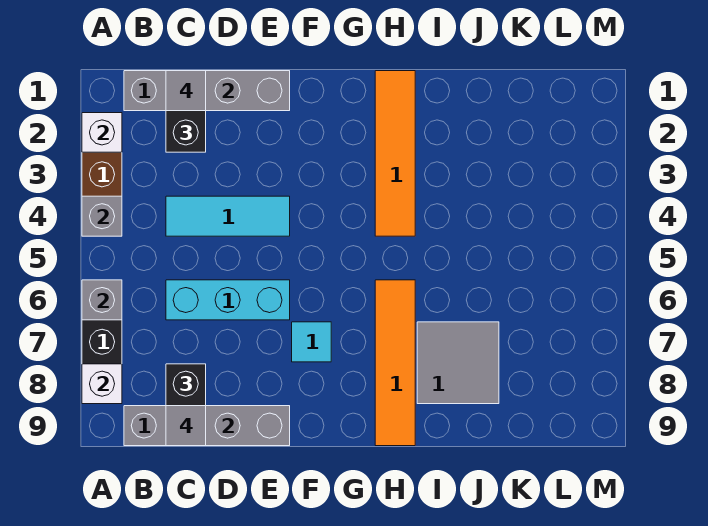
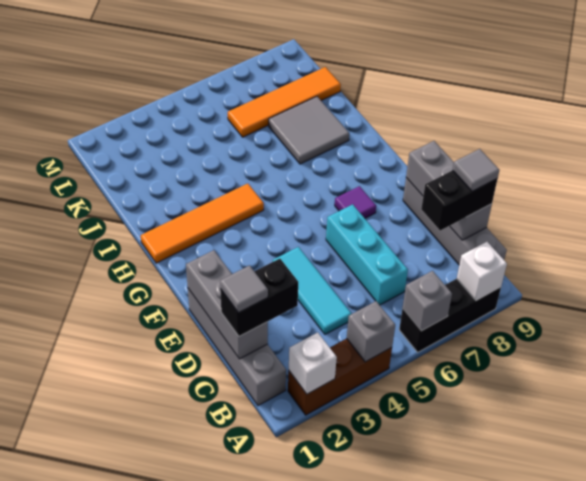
cyan 1x1 tile [292,322,331,362] -> purple 1x1 tile [335,186,376,218]
orange 1x4 tile [375,280,415,446] -> orange 1x4 tile moved to [228,67,341,137]

